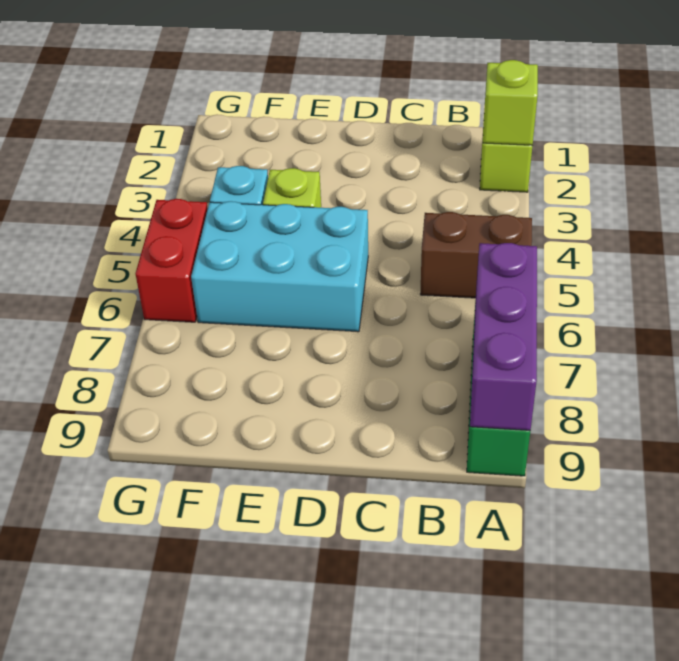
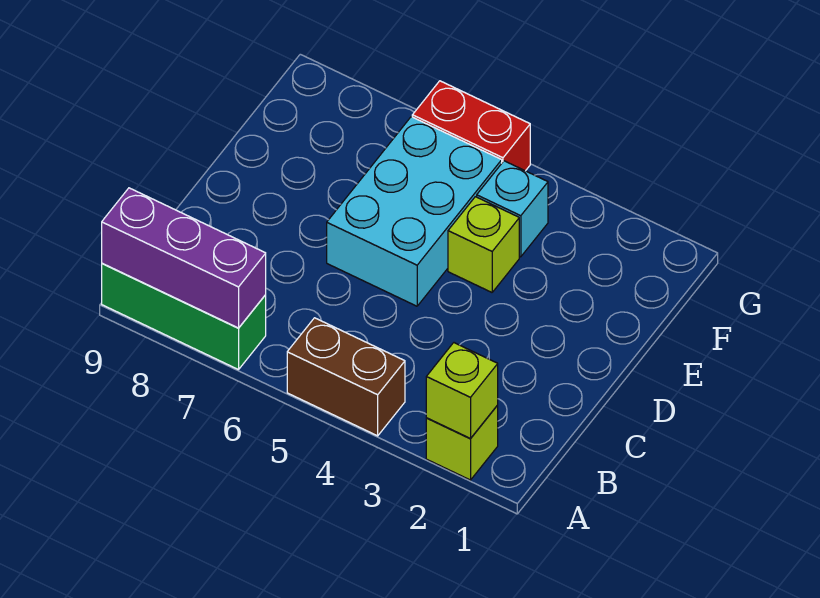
brown 1x2 brick [420,212,532,298] -> brown 1x2 brick turned to [287,318,405,436]

